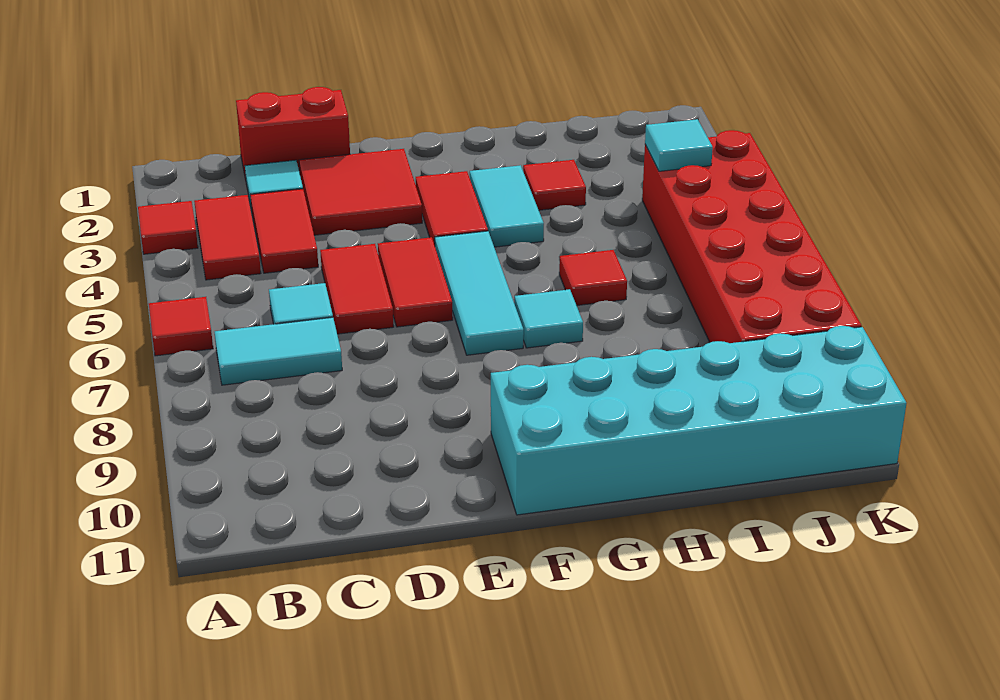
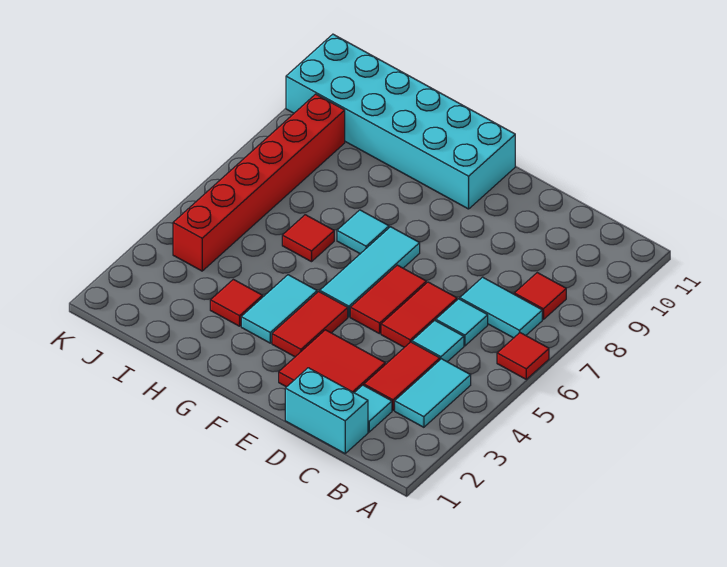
red 1x1 tile [138,201,198,254] -> red 1x1 tile moved to [514,273,566,319]
red 1x2 tile [194,195,261,280] -> cyan 1x2 tile [395,359,471,427]
red 1x2 brick [236,87,350,179] -> cyan 1x2 brick [285,368,368,453]
red 2x6 brick [642,130,861,343] -> red 1x6 brick [173,94,345,271]
cyan 1x1 tile [645,119,713,171] -> cyan 1x1 tile moved to [412,320,464,362]

